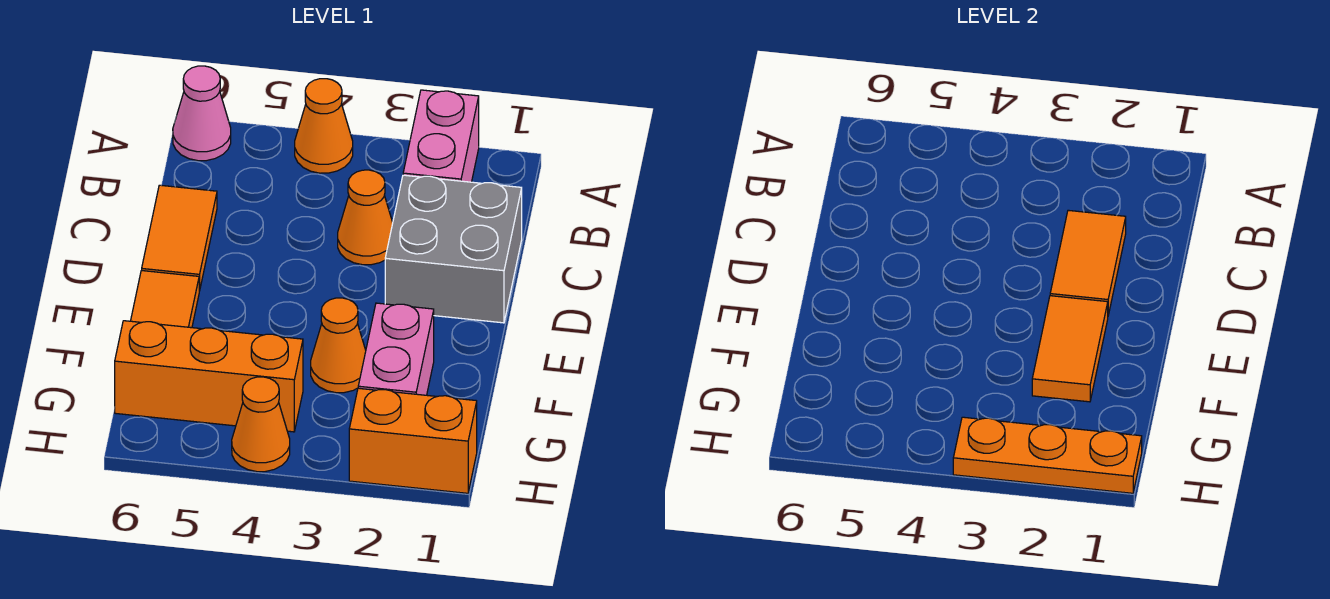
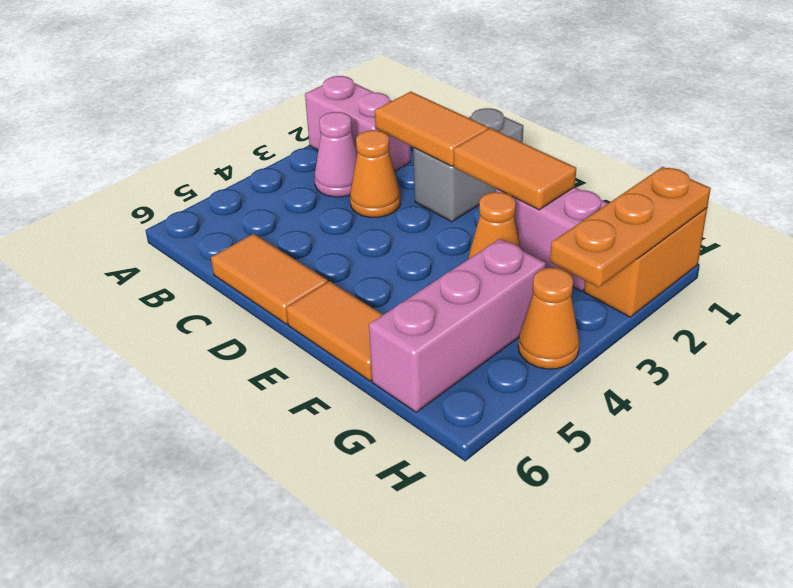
orange 1x1 cone [295,79,353,173] -> none
pink 1x1 cone [173,66,231,161] -> pink 1x1 cone moved to [315,112,357,197]
grey 2x2 brick [385,175,522,323] -> grey 1x2 brick [414,108,523,222]
orange 1x3 brick [115,321,303,432] -> pink 1x3 brick [369,239,546,412]

